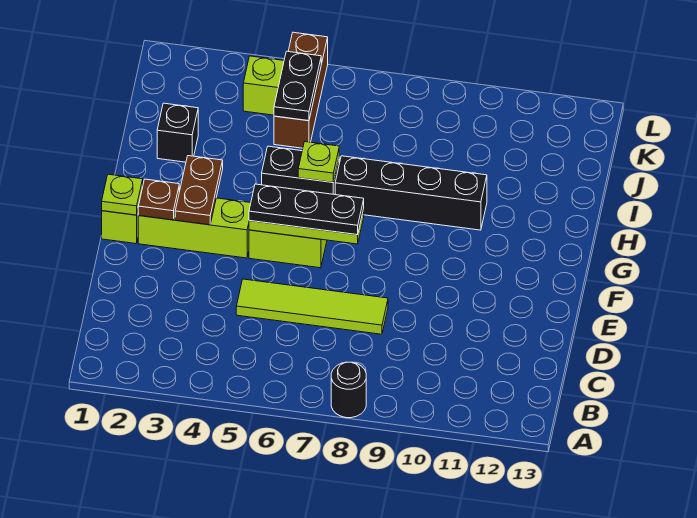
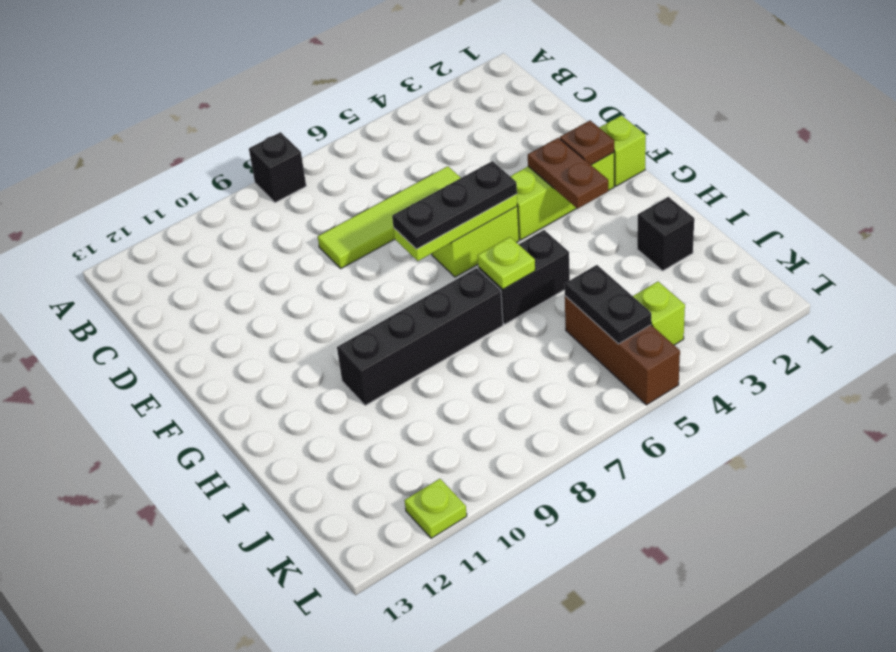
black 1x1 round brick [331,362,366,418] -> black 1x1 brick [249,132,306,203]
lime 1x1 plate [102,174,143,215] -> lime 1x1 plate moved to [405,479,467,538]

